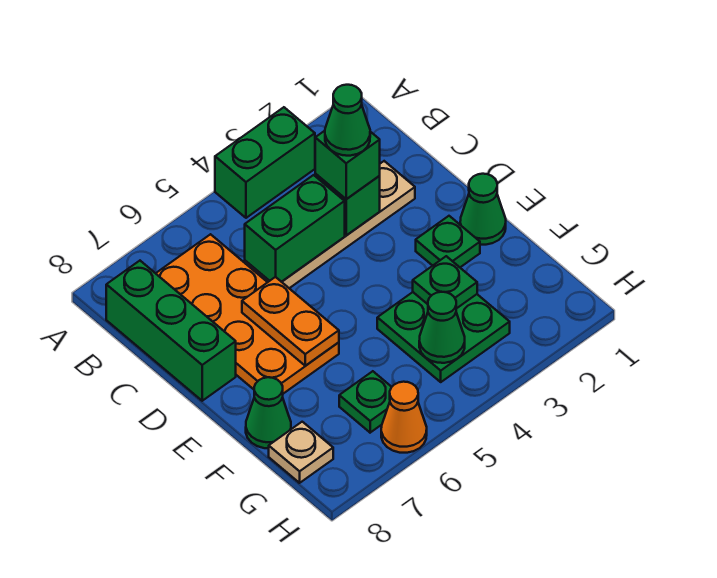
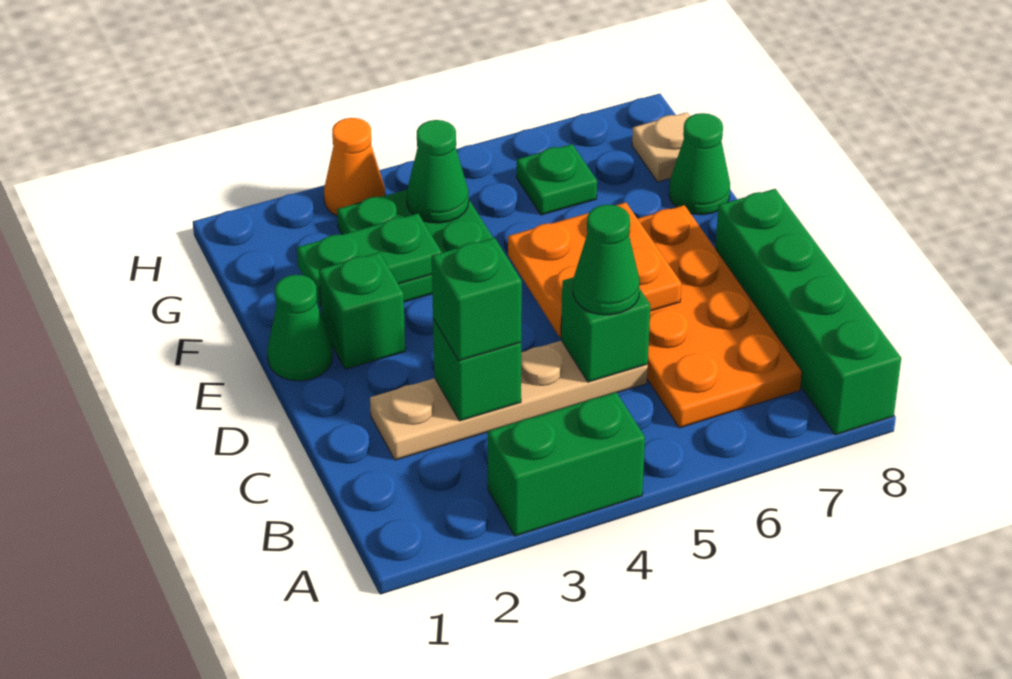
green 1x3 brick [106,261,236,401] -> green 1x4 brick [716,189,901,435]
green 1x1 cone [325,85,370,156] -> green 1x1 cone moved to [573,205,640,315]
green 1x2 brick [245,175,345,282] -> green 1x1 brick [561,277,650,382]
orange 1x2 plate [242,277,339,366] -> orange 2x2 plate [508,203,681,338]
green 1x1 plate [416,216,480,267] -> green 1x1 brick [319,252,405,369]
green 1x1 plate [413,256,477,309] -> green 1x2 plate [297,214,442,306]
orange 1x1 cone [381,382,427,453] -> orange 1x1 cone moved to [324,118,385,216]

